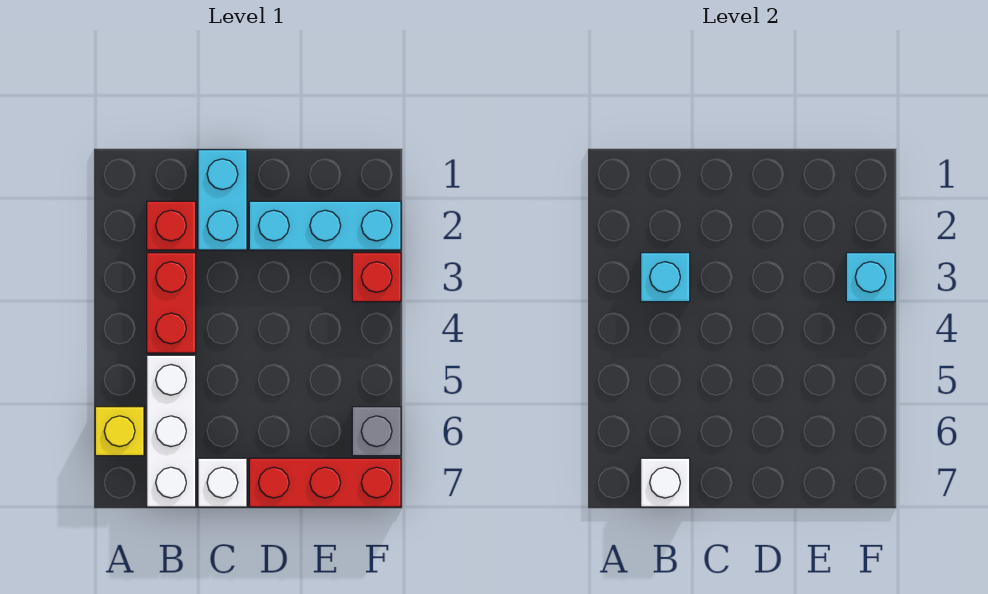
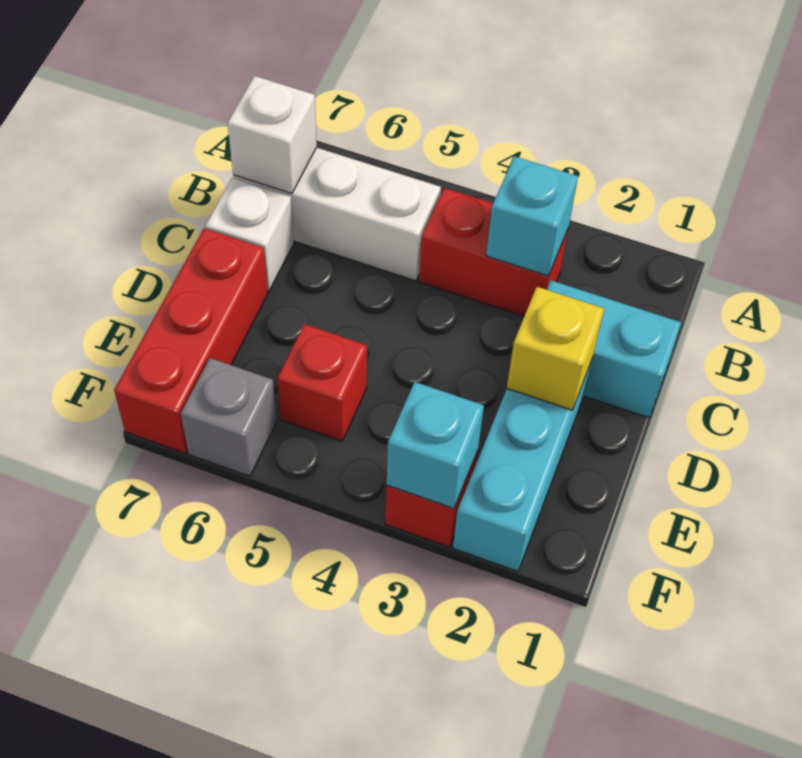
yellow 1x1 brick [95,407,144,456] -> yellow 1x1 brick moved to [507,287,604,410]
red 1x1 brick [147,201,196,250] -> red 1x1 brick moved to [278,324,367,441]

